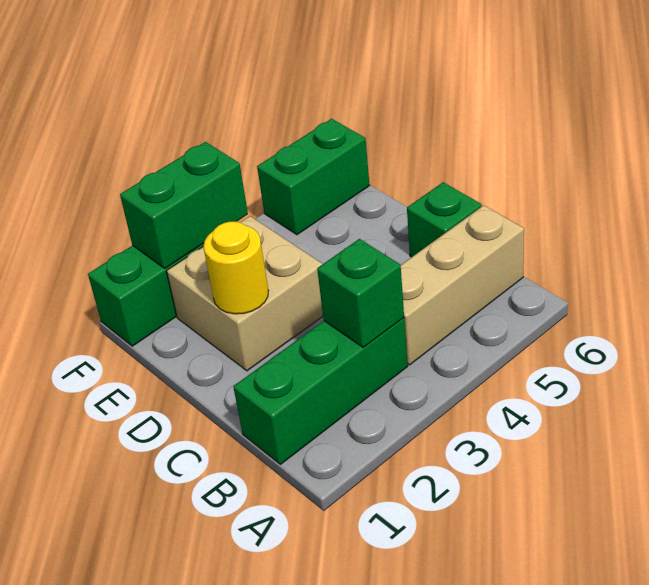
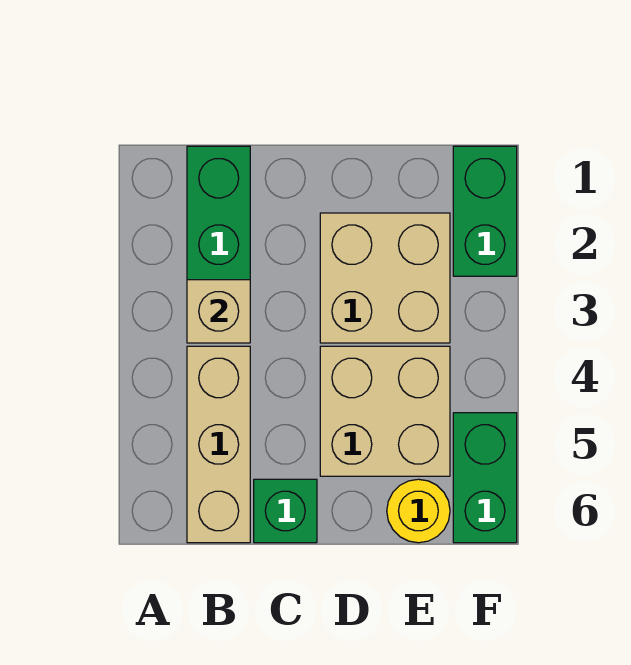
green 1x1 brick [317,239,404,347] -> tan 1x1 brick [187,280,250,343]
yellow 1x1 round brick [203,222,268,314] -> yellow 1x1 round brick moved to [387,479,450,543]
none -> tan 2x2 brick [320,346,450,476]
green 1x2 brick [120,142,248,268] -> none

